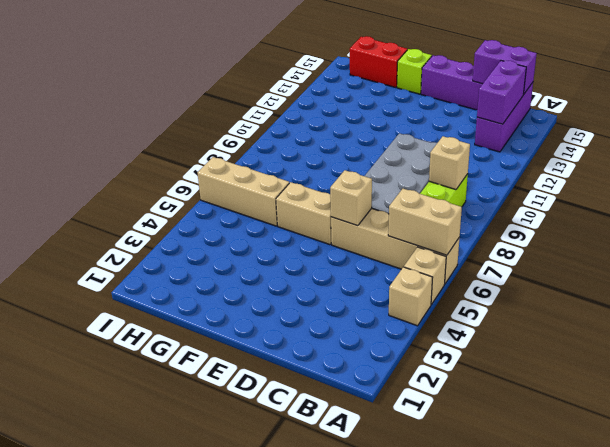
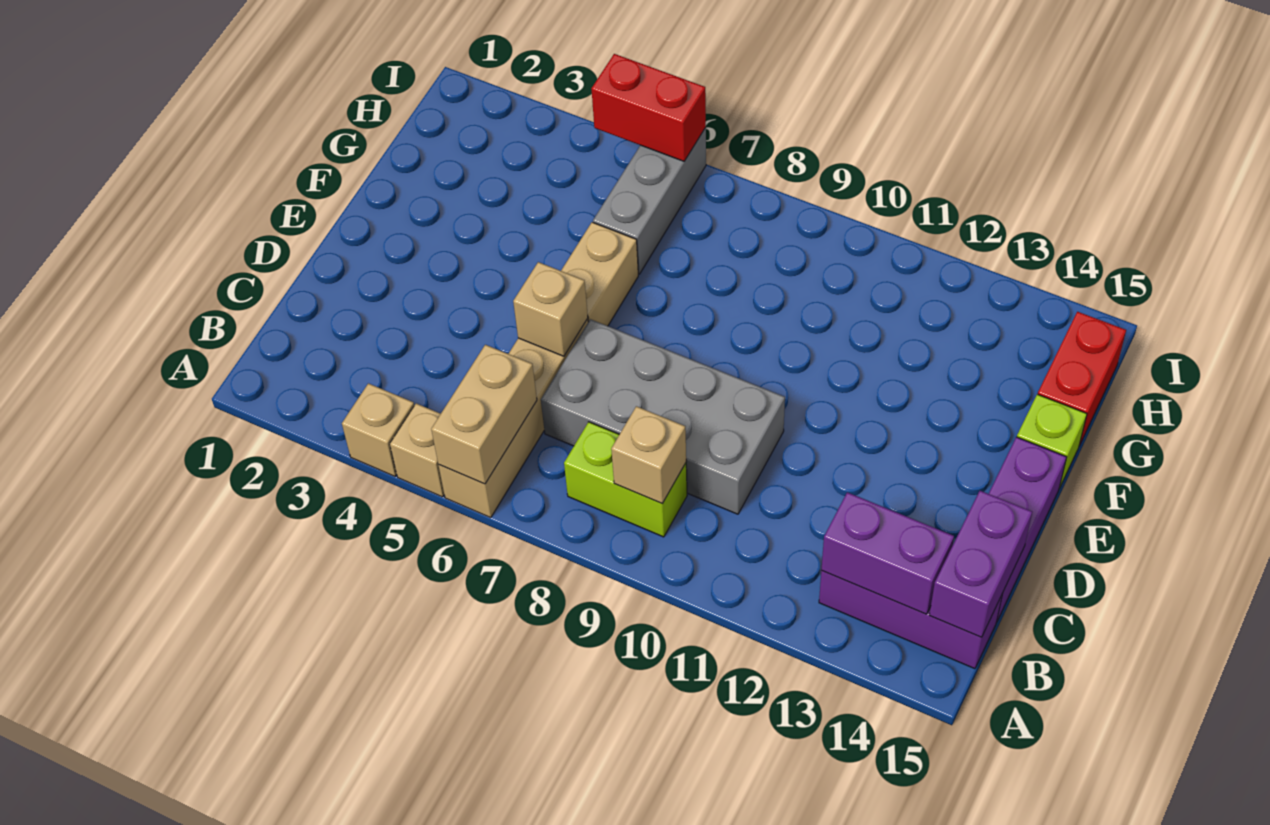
tan 1x3 brick [198,157,289,226] -> grey 1x3 brick [593,128,706,274]
none -> red 1x2 brick [591,54,706,161]

